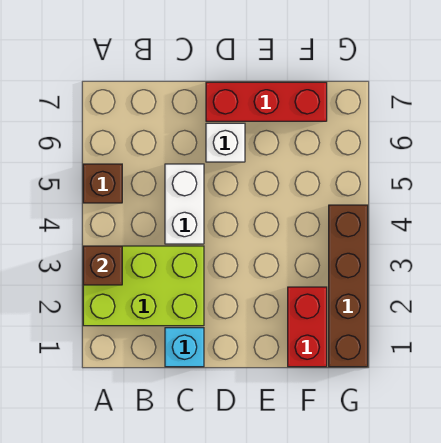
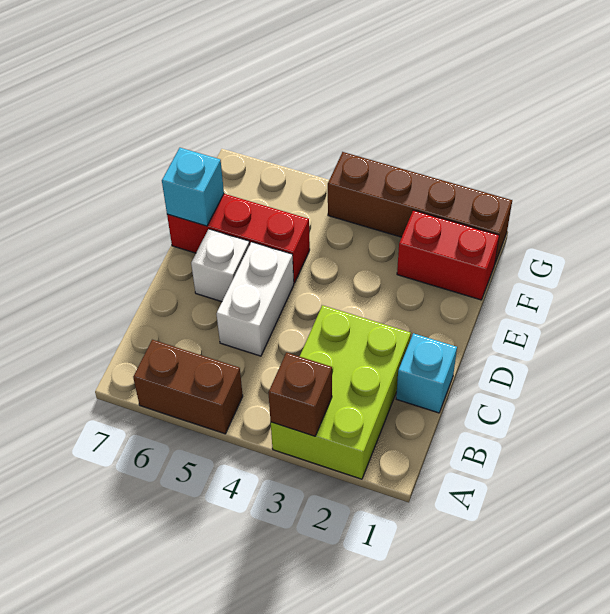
brown 1x1 brick [83,164,122,203] -> brown 1x2 brick [133,340,243,434]
white 1x2 brick [165,164,204,244] -> white 1x2 brick turned to [217,242,294,356]
red 1x3 brick [206,82,327,121] -> red 1x3 brick turned to [167,194,310,283]
none -> cyan 1x1 brick [162,148,224,226]

